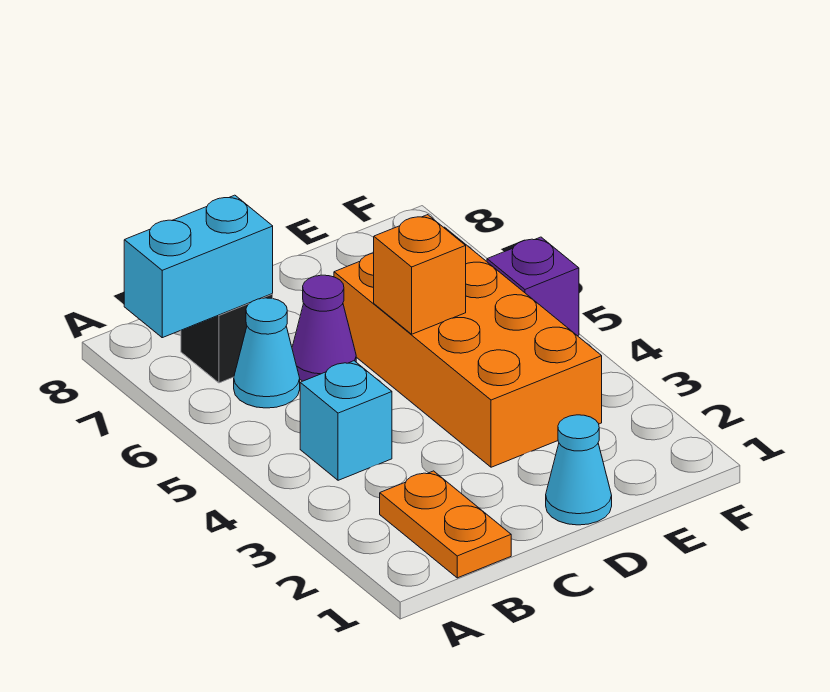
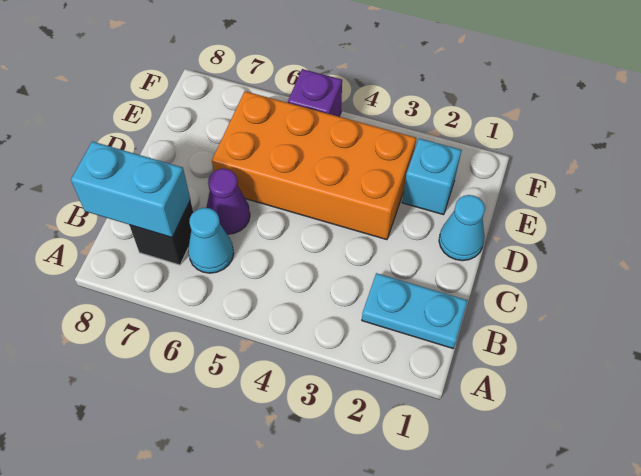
cyan 1x2 brick [124,195,273,338] -> cyan 1x2 brick turned to [71,141,190,237]
orange 1x2 plate [380,471,511,578] -> cyan 1x2 plate [362,273,468,348]
cyan 1x1 brick [300,361,392,480] -> cyan 1x1 brick moved to [402,138,462,215]
orange 1x1 brick [374,215,466,334] -> none

